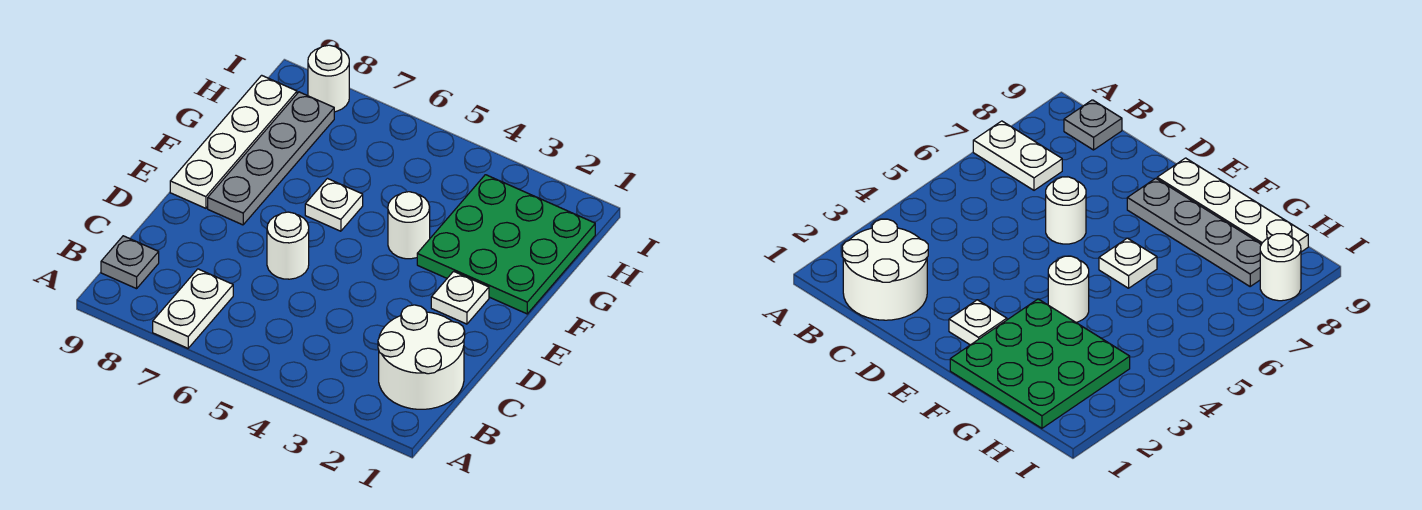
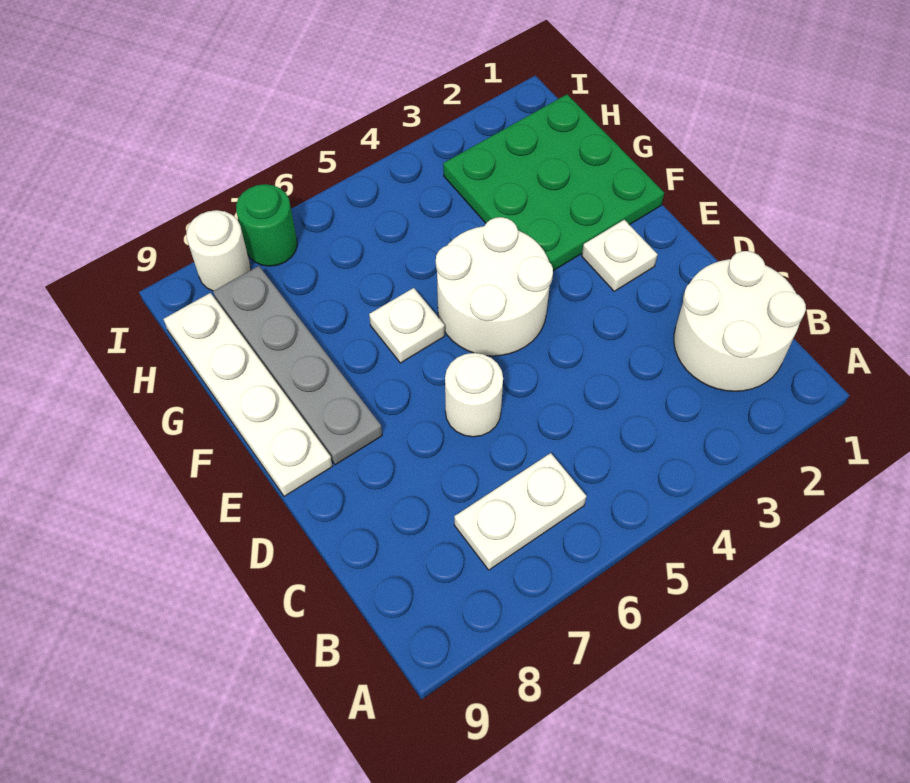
white 1x2 plate [153,269,233,348] -> white 1x2 plate turned to [454,453,586,570]
grey 1x1 plate [101,236,159,289] -> none
white 1x1 round brick [388,192,430,259] -> white 2x2 round brick [436,217,553,356]
none -> green 1x1 round brick [236,184,297,266]

